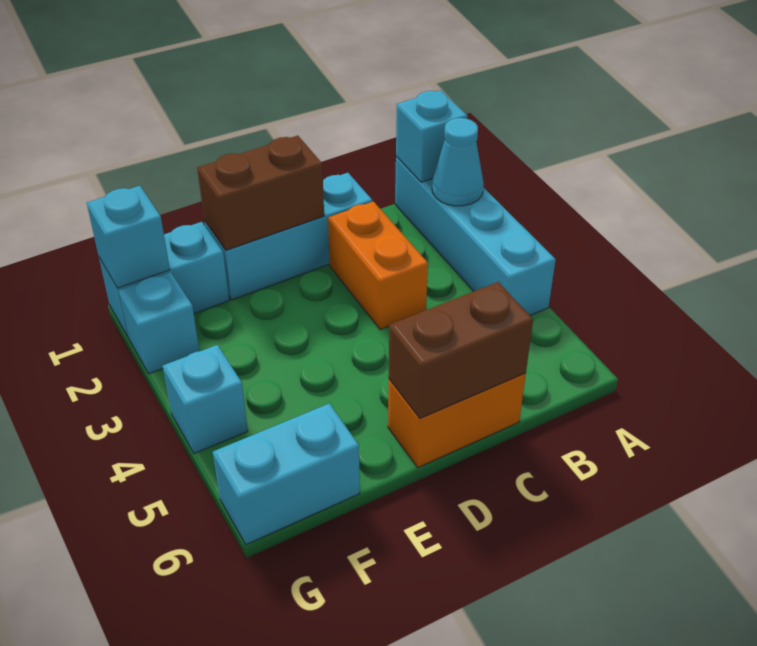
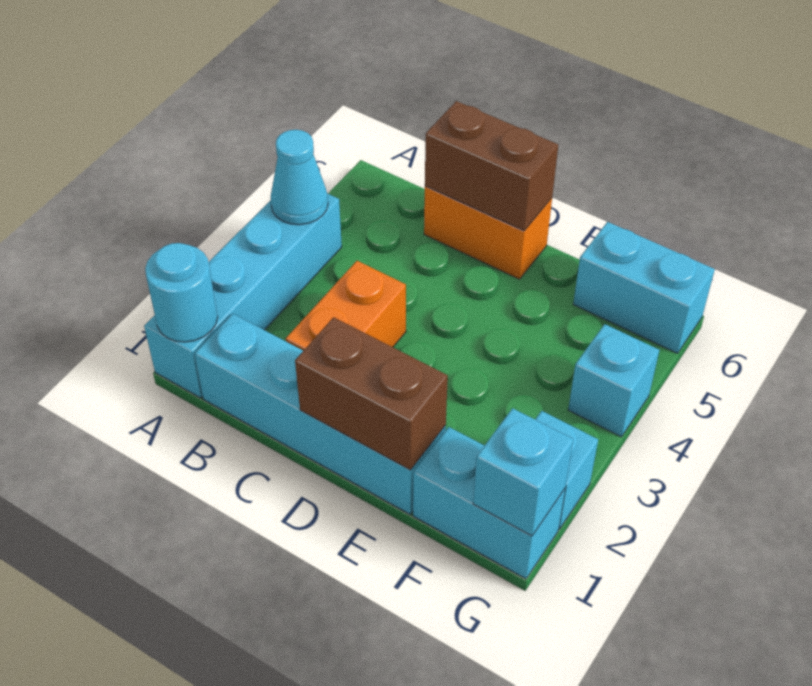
cyan 1x1 brick [396,90,467,182] -> cyan 1x1 round brick [145,243,218,342]
cyan 1x1 cone [432,118,484,206] -> cyan 1x1 cone moved to [271,130,328,225]
cyan 1x3 brick [204,173,372,300] -> cyan 1x4 brick [194,314,446,514]

